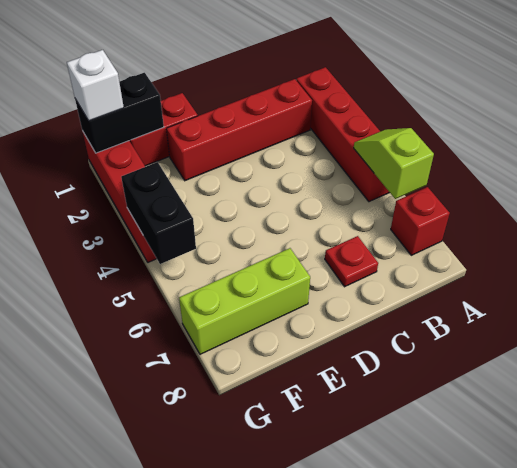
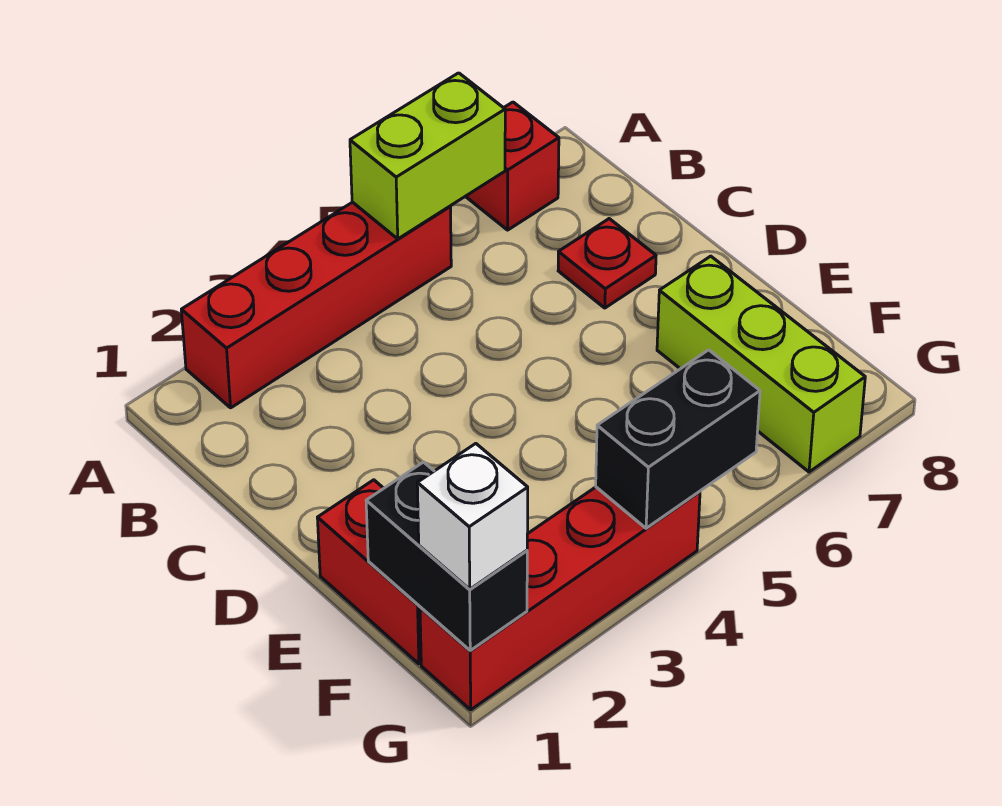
lime 1x2 slope [354,128,434,199] -> lime 1x2 brick [350,73,505,239]
red 1x4 brick [166,79,312,181] -> none

